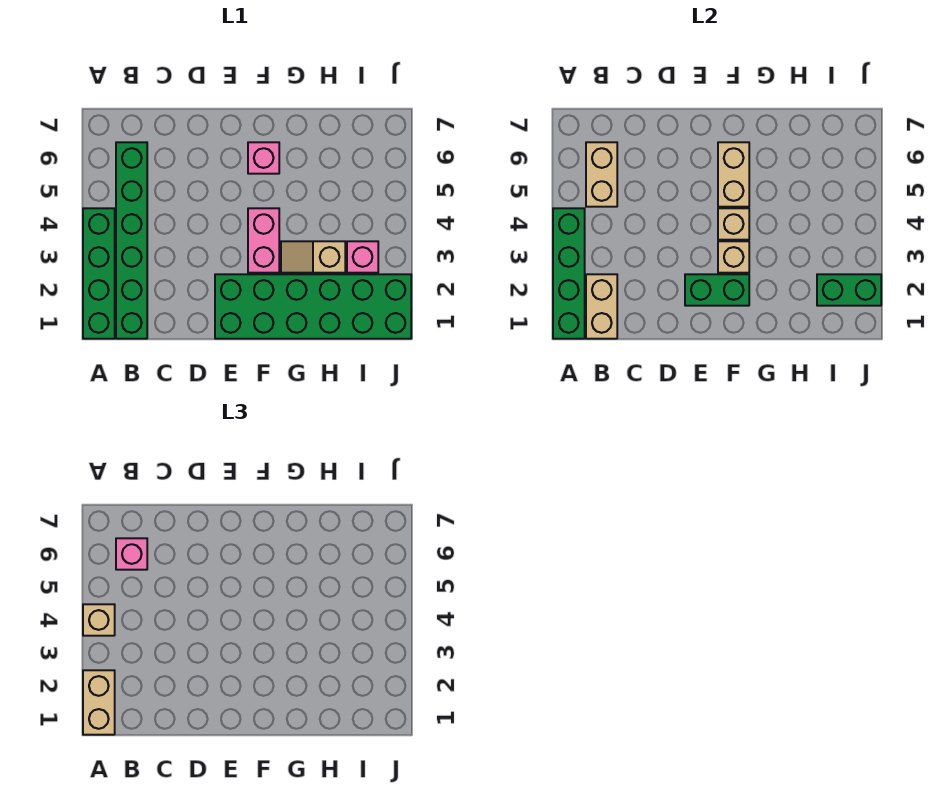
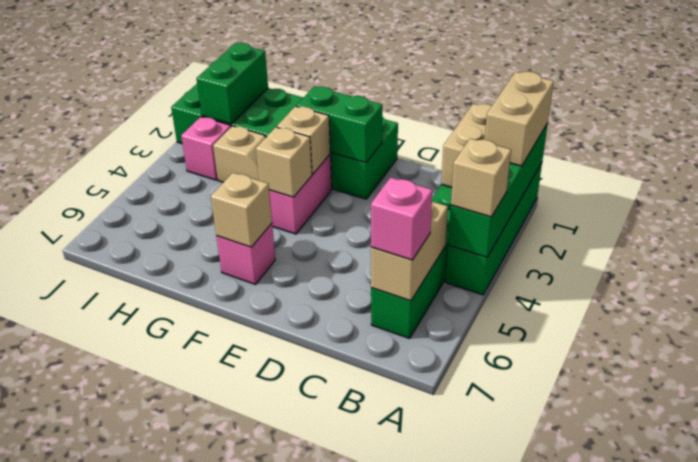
tan 1x2 brick [718,142,749,207] -> tan 1x1 brick [211,173,272,247]
green 1x2 brick [817,274,881,306] -> green 1x2 brick turned to [197,43,268,124]

